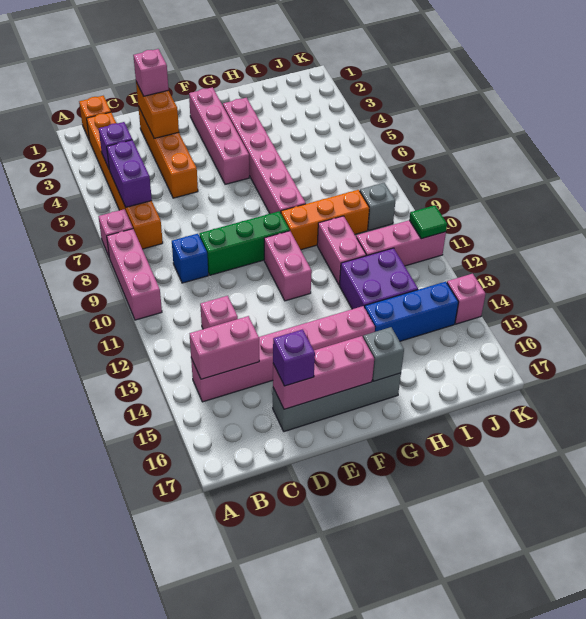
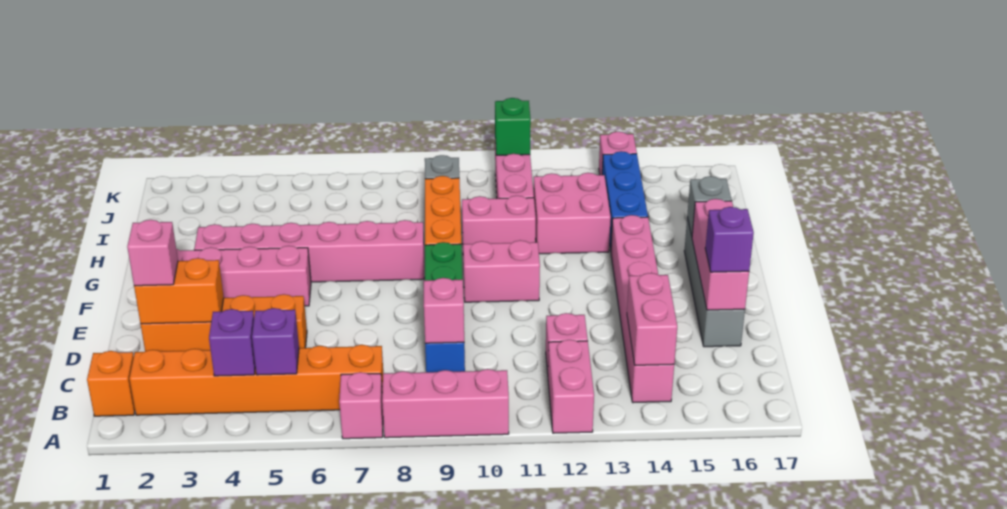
none -> pink 1x2 brick [548,340,594,433]
purple 1x2 brick [107,140,152,207] -> purple 1x1 brick [252,308,299,375]
none -> pink 1x1 brick [424,278,464,343]
purple 2x2 brick [340,248,418,309] -> pink 2x2 brick [534,173,611,254]
green 1x1 tile [409,205,447,239] -> green 1x1 brick [495,98,531,155]

